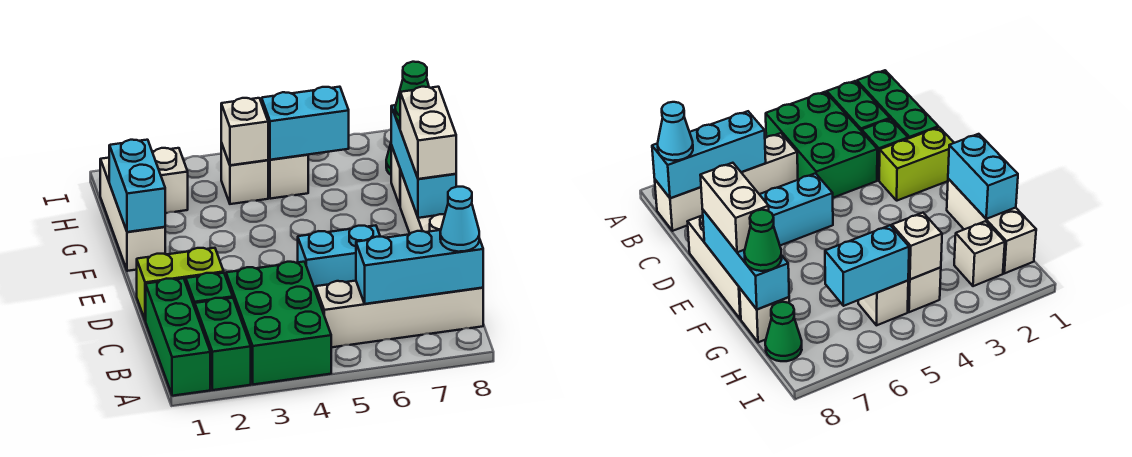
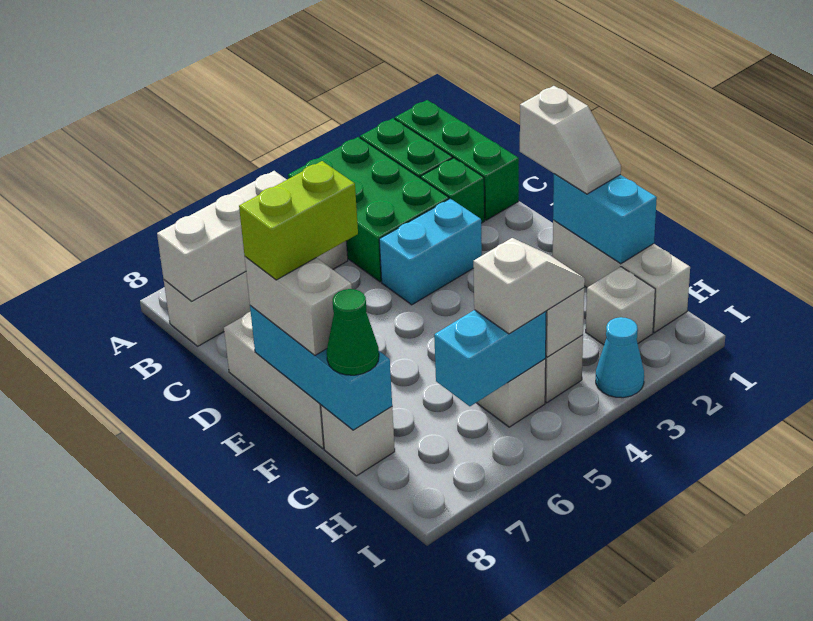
cyan 1x3 brick [356,230,483,304] -> white 1x3 brick [157,171,287,301]
cyan 1x1 cone [440,187,479,252] -> cyan 1x1 cone moved to [596,317,644,398]
lime 1x2 brick [137,248,224,321] -> lime 1x2 brick moved to [239,161,358,280]
cyan 1x2 brick [298,225,380,291] -> cyan 1x2 brick moved to [379,199,482,305]
none -> white 1x2 slope [520,86,621,194]
none -> white 1x2 slope [473,238,585,334]
green 1x1 cone [765,302,802,361] -> none

